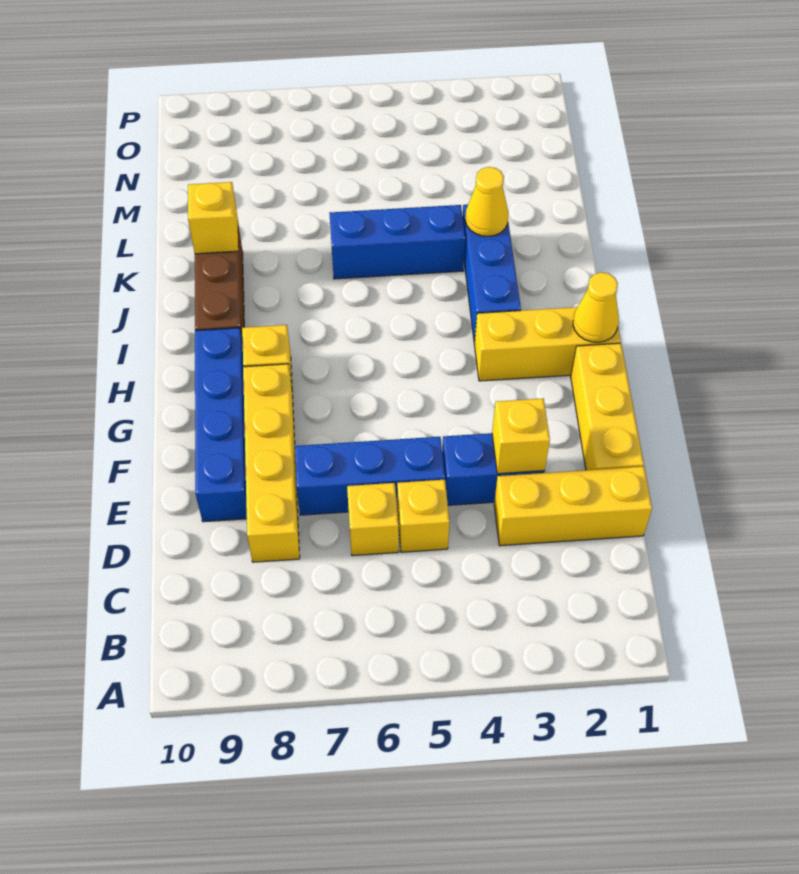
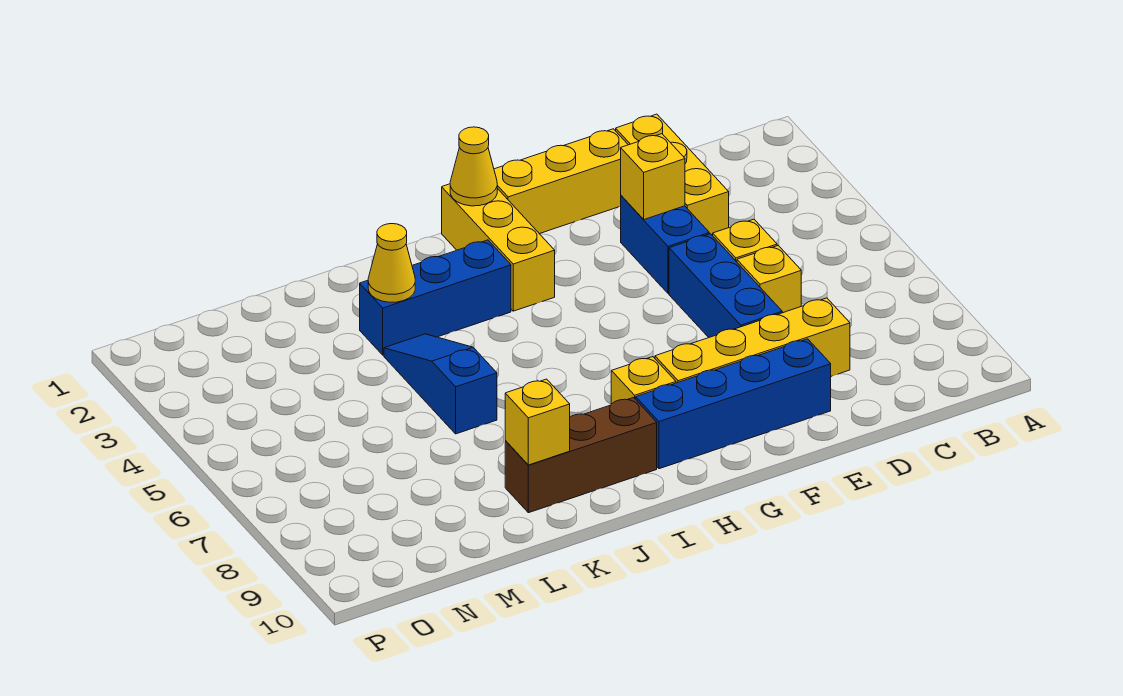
blue 1x3 brick [329,205,465,279] -> blue 1x3 slope [384,334,497,434]

